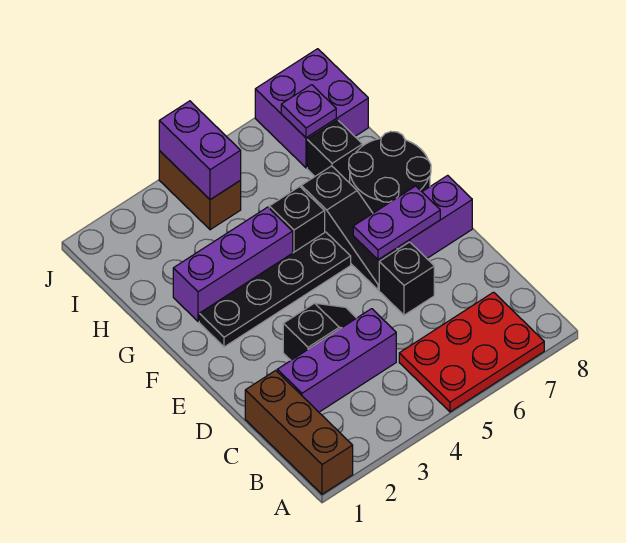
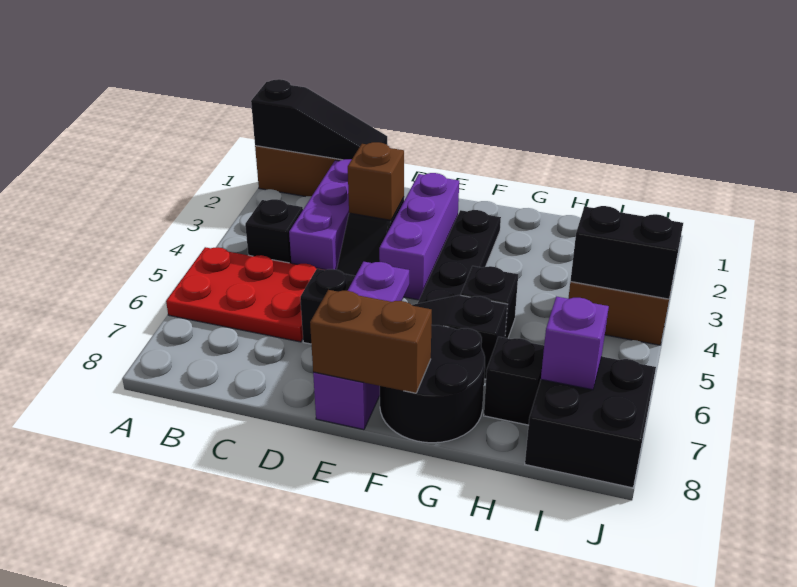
none -> black 1x3 slope [251,79,387,160]
red 2x3 plate [399,292,544,412] -> red 2x3 plate turned to [166,247,325,342]
none -> black 1x1 brick [245,199,303,263]
none -> brown 1x1 brick [348,142,404,220]
none -> brown 1x2 brick [310,290,432,393]
purple 1x3 brick [173,207,293,322] -> purple 1x3 brick moved to [379,173,459,300]
purple 1x2 brick [159,101,241,200] -> black 1x2 brick [570,206,683,299]
purple 2x2 brick [255,49,368,168] -> black 2x2 brick [525,357,656,488]
purple 1x1 plate [281,85,336,138] -> purple 1x1 brick [541,297,609,390]

